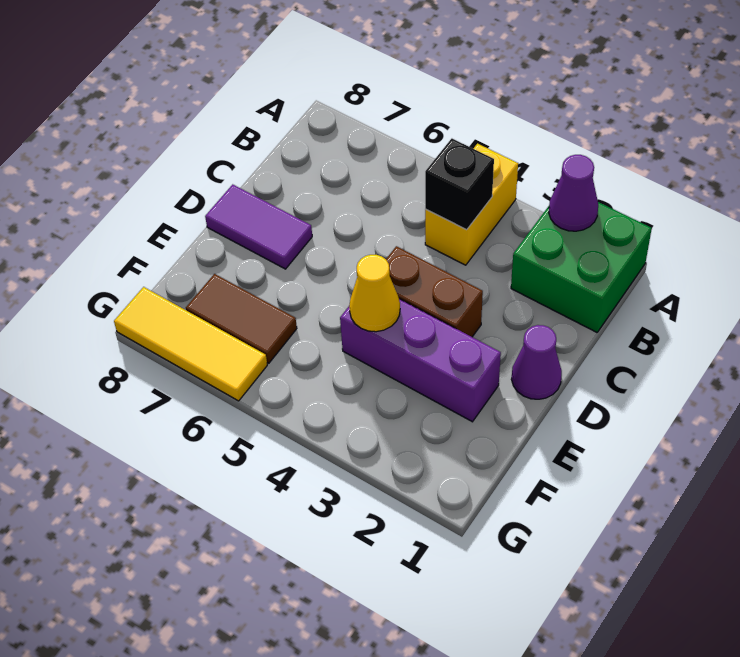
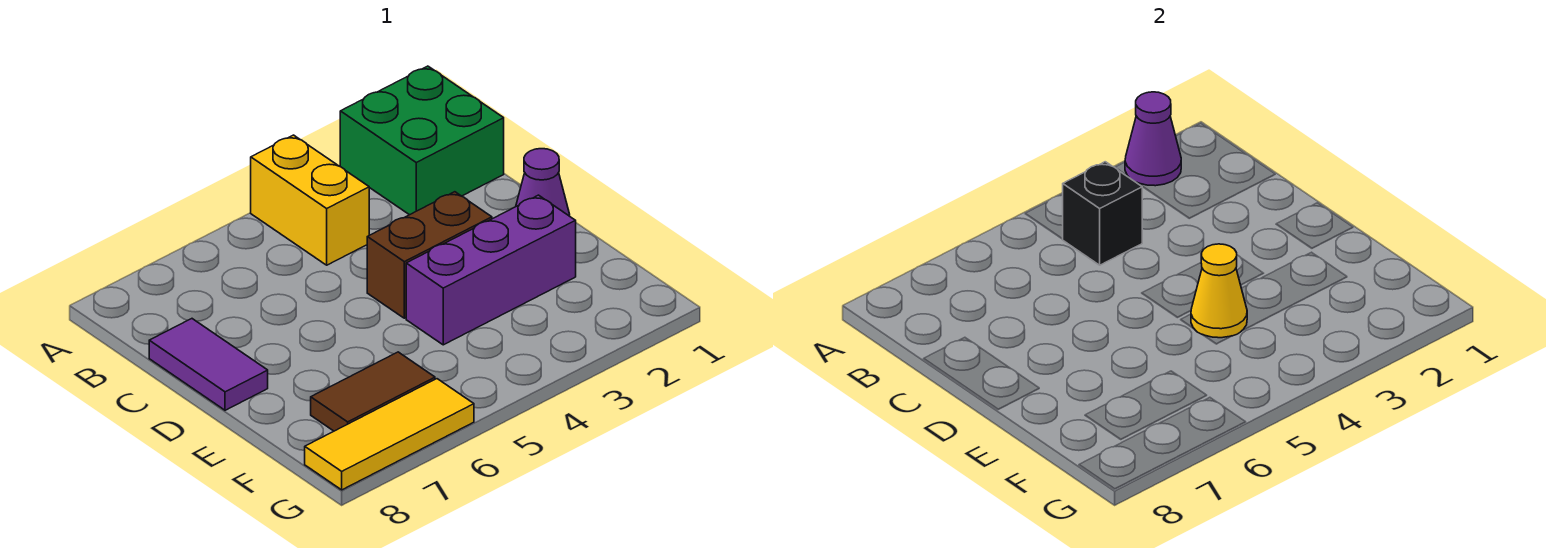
purple 1x2 tile [205,185,312,269] -> purple 1x2 tile turned to [149,319,268,410]

